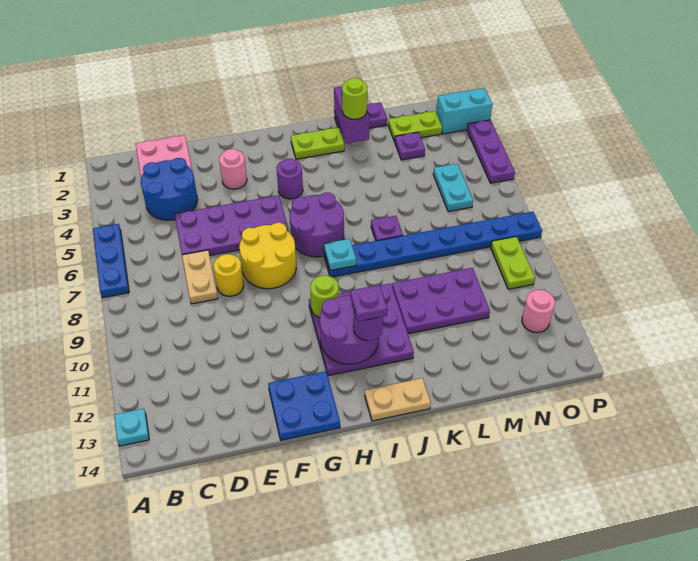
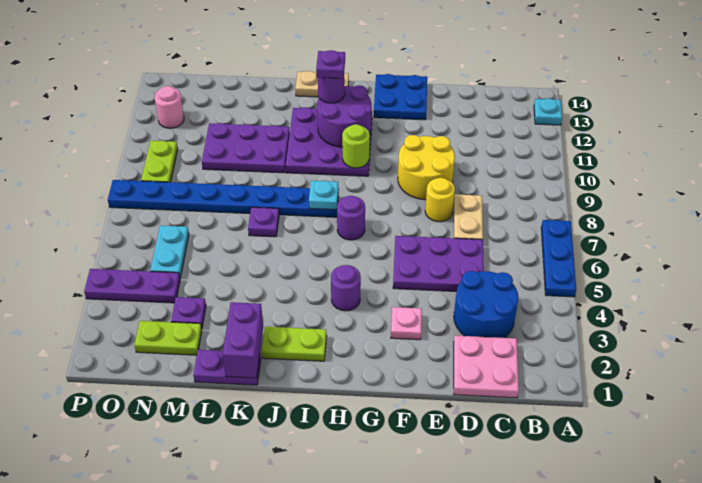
purple 2x4 plate [175,195,289,256] -> purple 2x3 plate [393,236,484,291]
pink 1x1 round brick [219,149,247,189] -> pink 1x1 plate [391,307,422,340]
yellow 2x2 round brick [239,223,296,289] -> yellow 2x2 round brick moved to [398,135,455,200]
purple 2x2 round brick [290,193,344,257] -> purple 1x1 round brick [337,196,365,240]
lime 1x1 round brick [342,78,367,119] -> none
cyan 1x2 brick [436,88,492,134] -> none
purple 1x3 plate [467,120,515,183] -> purple 1x3 plate turned to [84,269,180,303]

